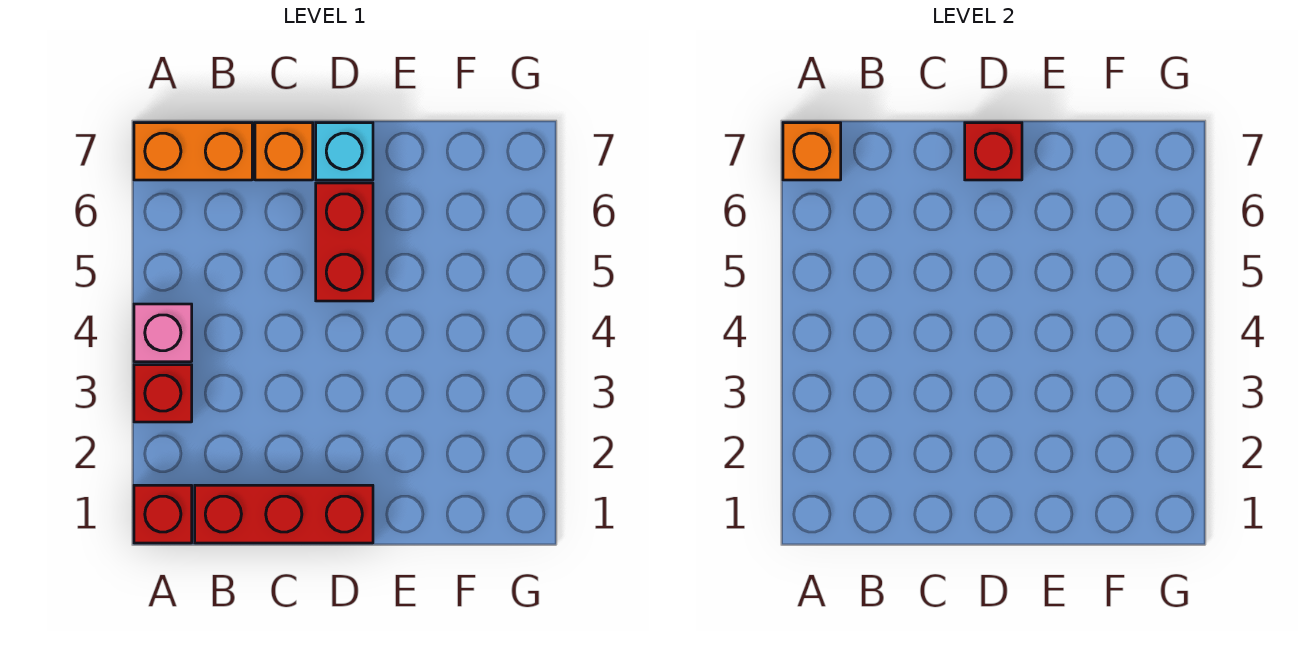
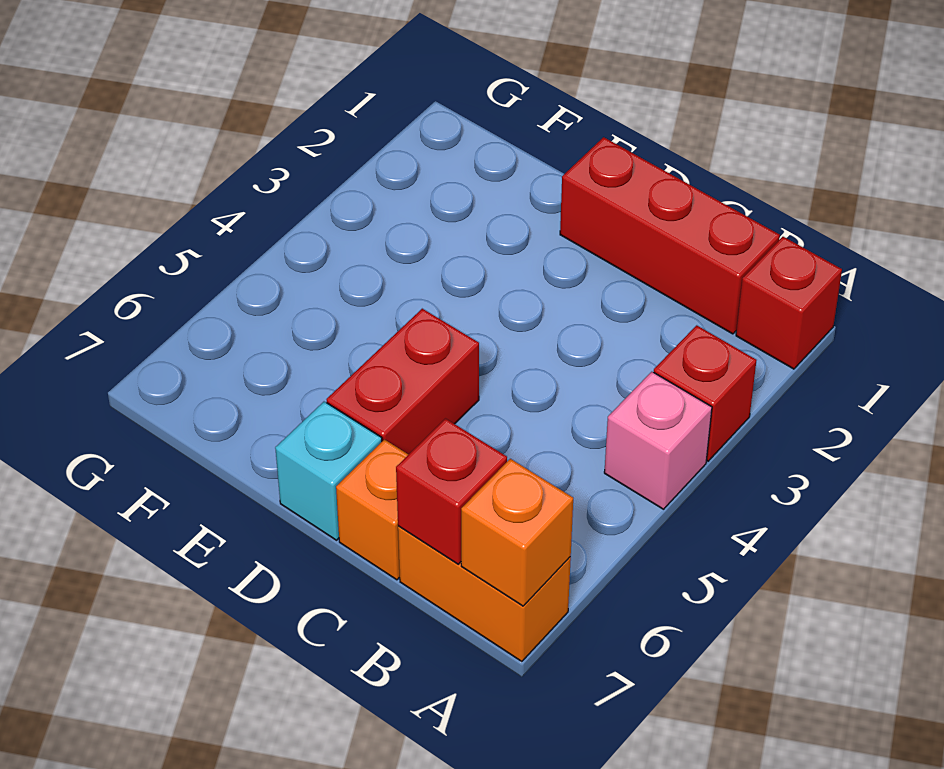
red 1x1 brick [965,123,1022,180] -> red 1x1 brick moved to [396,419,507,564]

